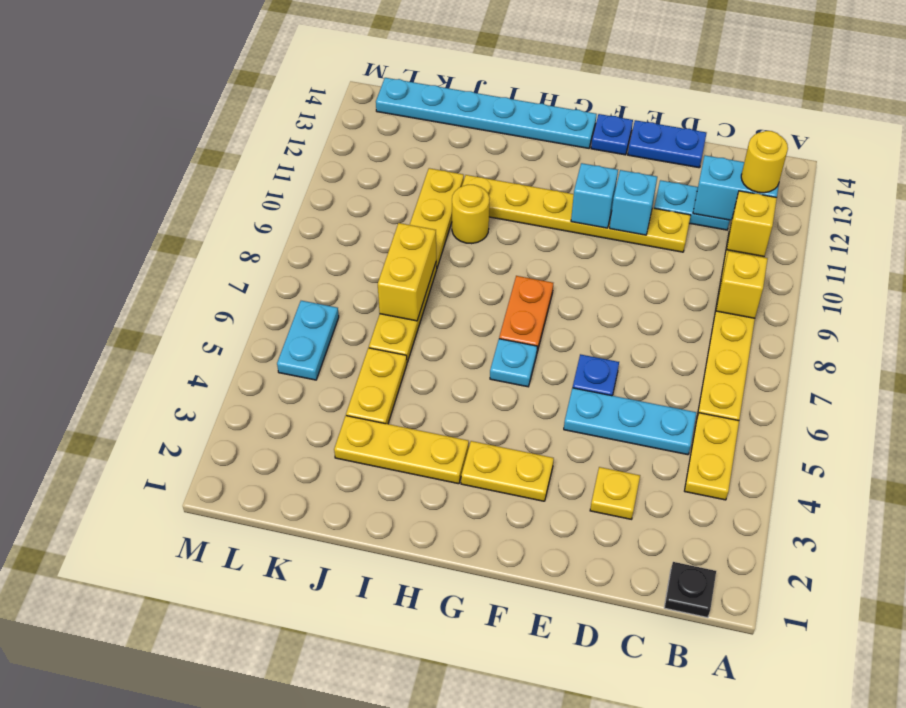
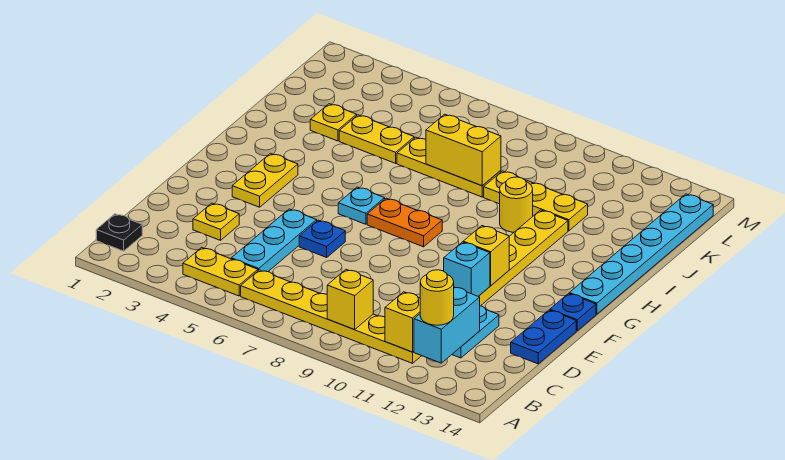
cyan 1x1 brick [571,163,618,228] -> yellow 1x1 brick [463,226,509,286]
yellow 1x3 plate [334,416,469,484] -> yellow 1x1 plate [310,104,357,141]
cyan 1x2 plate [277,301,339,380] -> none

